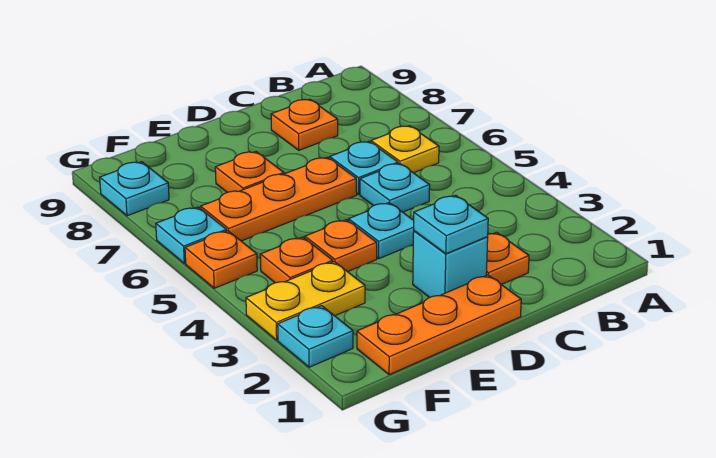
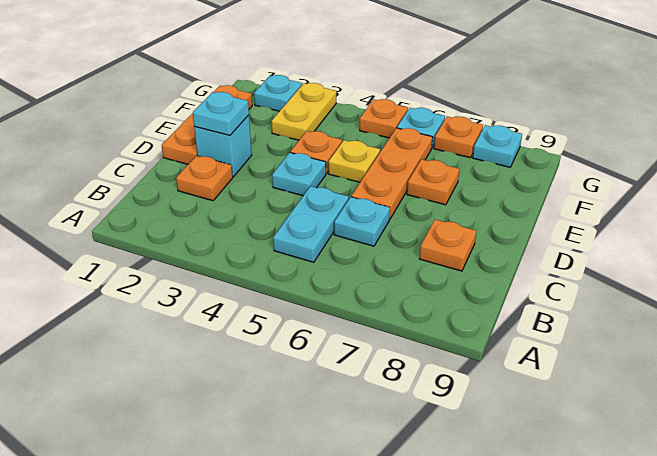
yellow 1x1 plate [371,126,439,173] -> yellow 1x1 plate moved to [329,140,380,182]
cyan 1x1 plate [360,163,430,212] -> cyan 1x2 plate [273,186,349,262]
orange 1x1 plate [260,237,333,283] -> orange 1x1 plate moved to [434,116,483,158]

